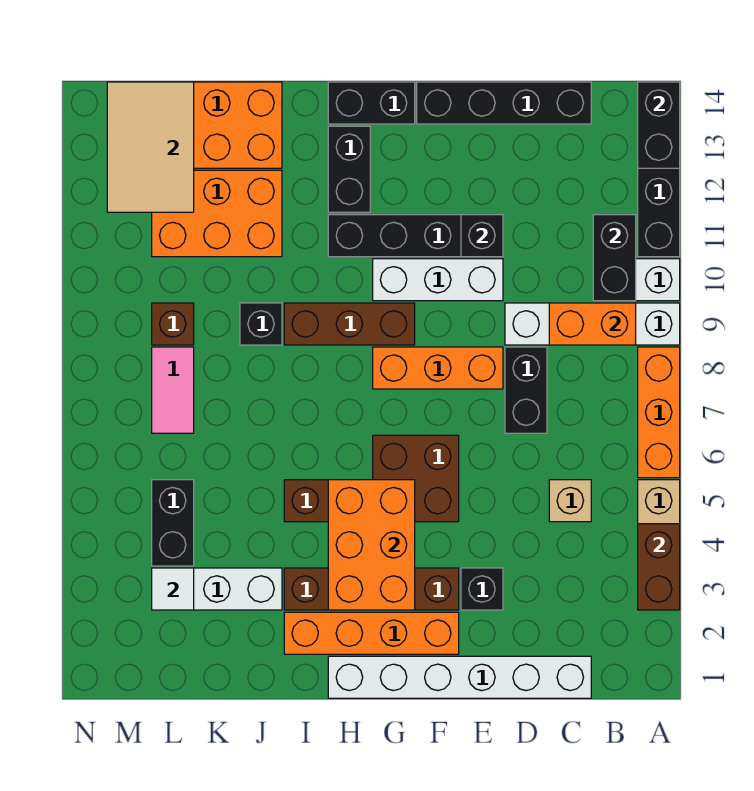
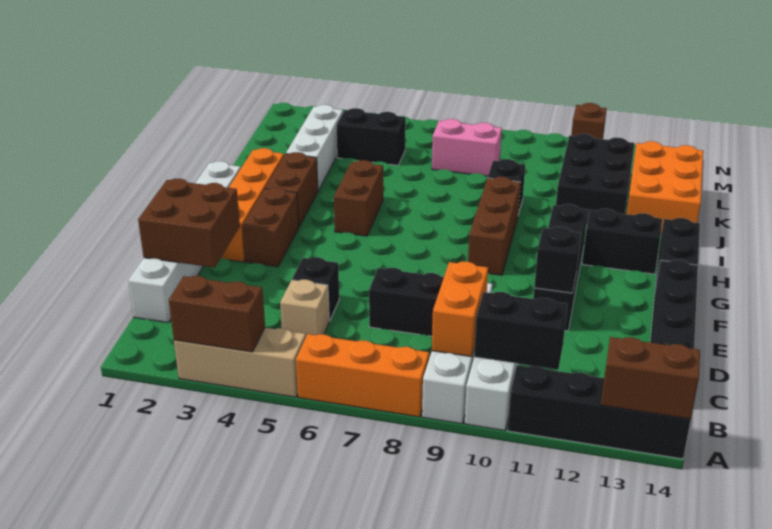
black 1x2 brick [638,82,680,168] -> brown 1x2 brick [601,337,700,419]
black 1x1 brick [461,568,503,610] -> black 1x1 brick moved to [292,257,339,321]
orange 1x3 brick [373,347,503,389] -> none
white 1x3 brick [373,259,503,301] -> none
brown 2x2 brick [373,435,459,522] -> brown 2x2 brick moved to [138,179,240,268]
orange 2x3 brick [328,480,415,610] -> none
orange 2x3 brick [152,170,282,257] -> black 2x3 brick [556,134,635,225]
white 1x1 tile [152,568,194,610] -> none
pink 1x2 tile [152,347,194,433] -> pink 1x2 brick [432,119,502,176]
brown 1x1 brick [152,303,194,345] -> brown 1x1 brick moved to [571,103,607,139]
tan 2x3 tile [107,82,194,212] -> none

